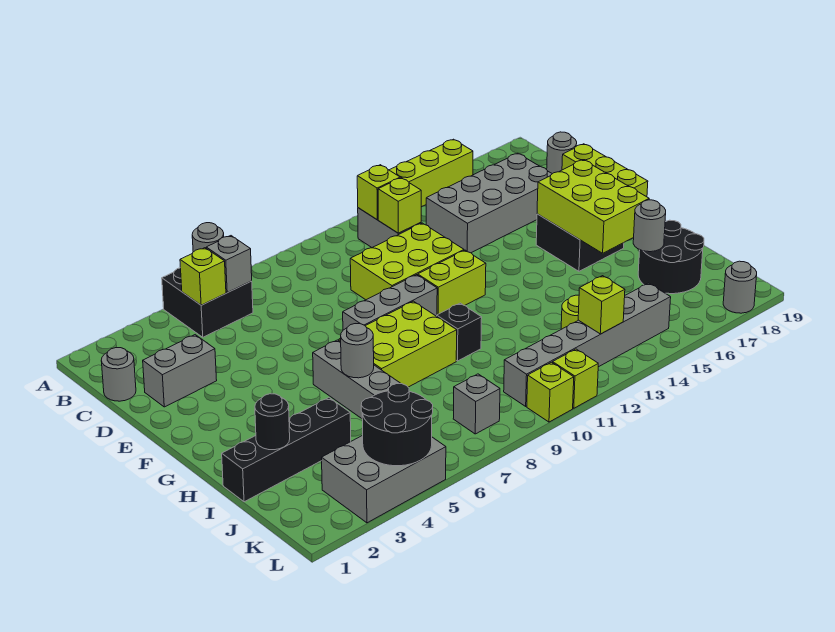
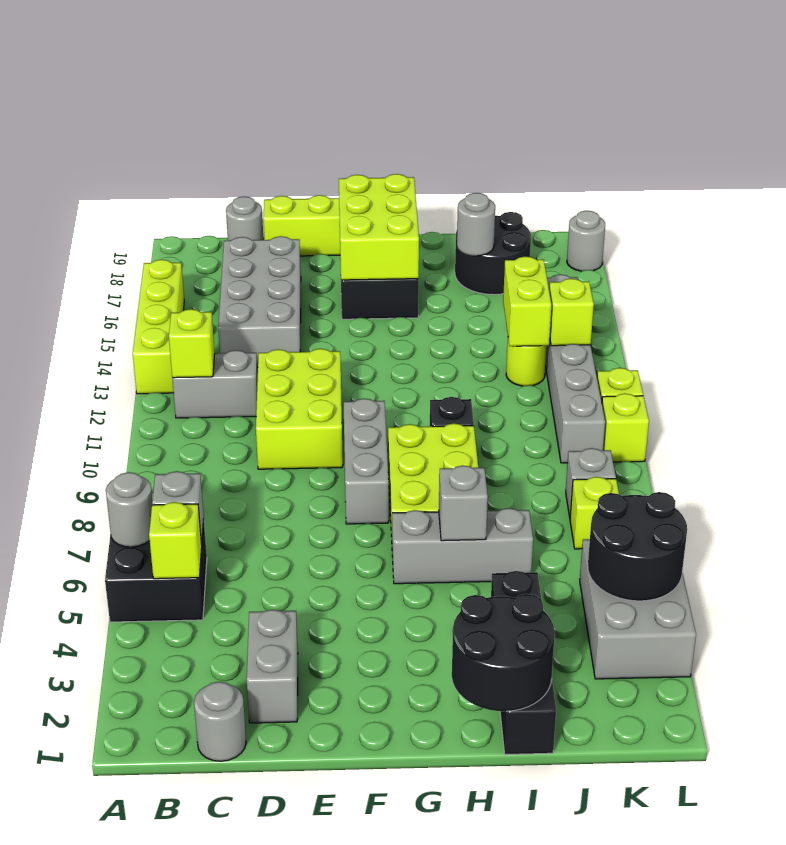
lime 1x1 brick [378,178,421,233] -> lime 1x1 brick moved to [570,477,619,549]
lime 1x2 brick [418,250,486,315] -> lime 1x2 brick moved to [503,256,551,346]
lime 2x3 brick [537,160,649,253] -> lime 2x3 brick turned to [339,174,419,280]
grey 1x1 round brick [341,324,374,378] -> grey 1x1 brick [439,466,488,541]
black 1x1 round brick [255,394,290,450] -> black 2x2 round brick [452,594,555,711]

